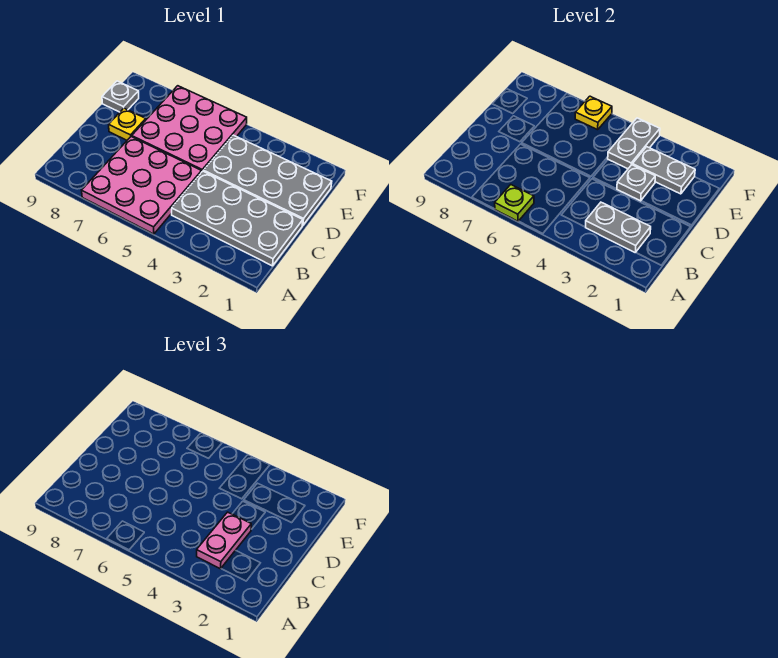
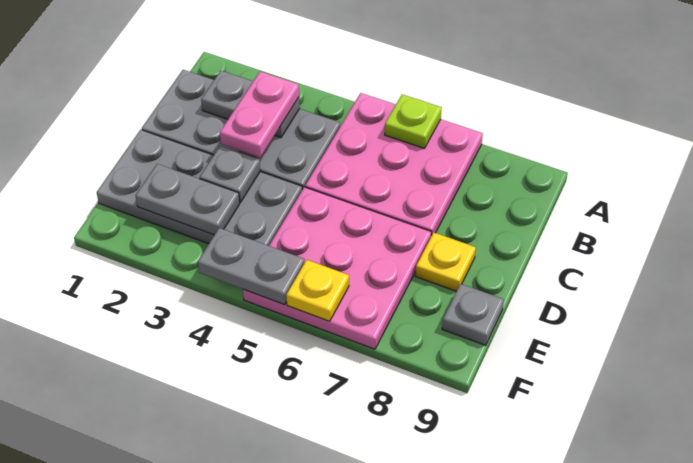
grey 1x2 plate [608,118,660,169] -> grey 1x2 plate turned to [198,228,305,305]

